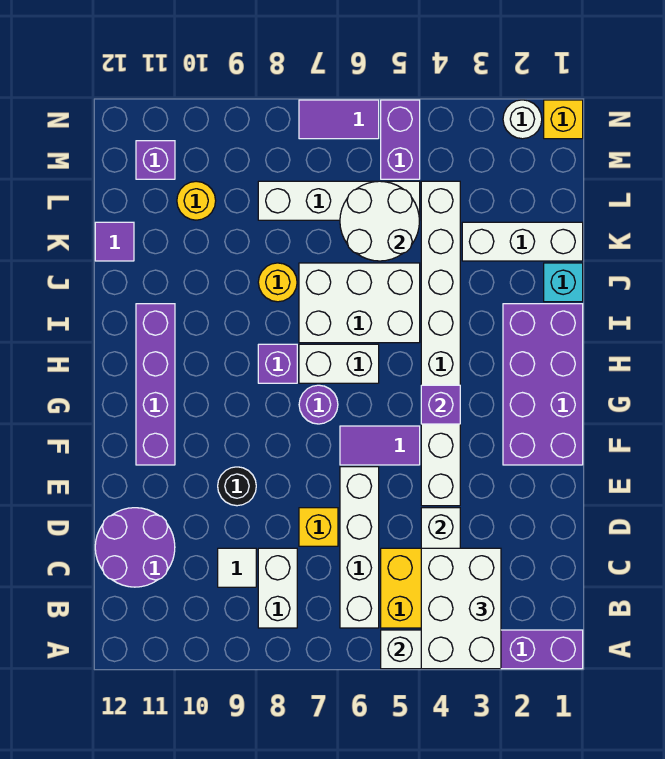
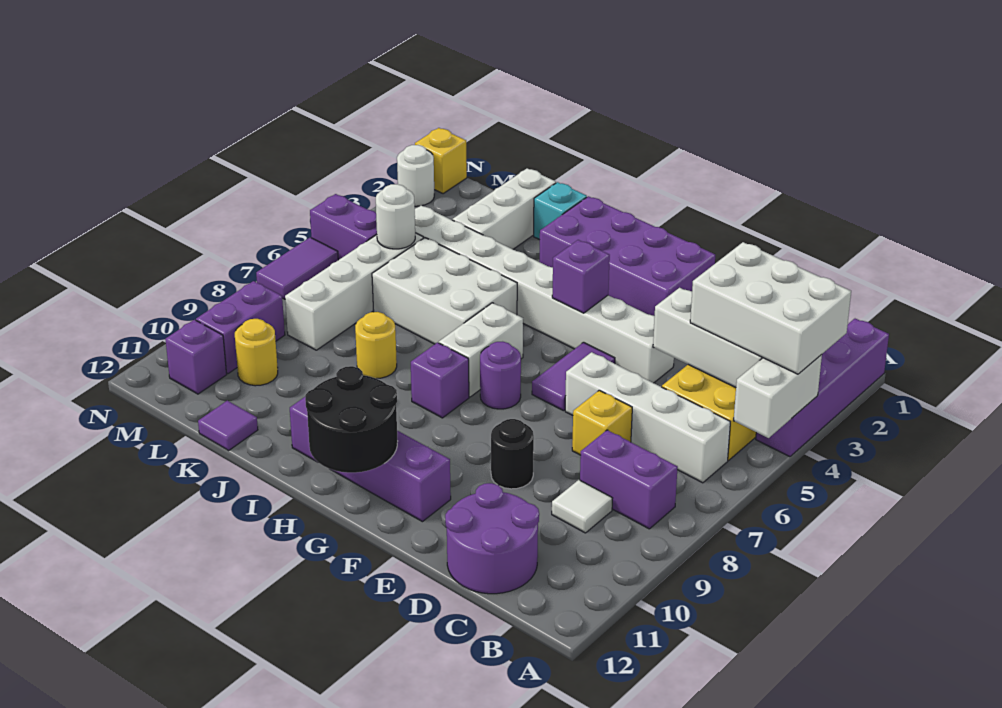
white 1x2 brick [258,548,297,628] -> purple 1x2 brick [580,430,678,529]
none -> black 2x2 round brick [305,366,398,473]
white 2x3 brick [299,263,420,343] -> white 2x3 brick turned to [372,238,517,344]
white 2x2 round brick [340,181,419,261] -> white 1x1 round brick [376,184,415,249]
none -> purple 1x2 brick [196,281,285,374]

